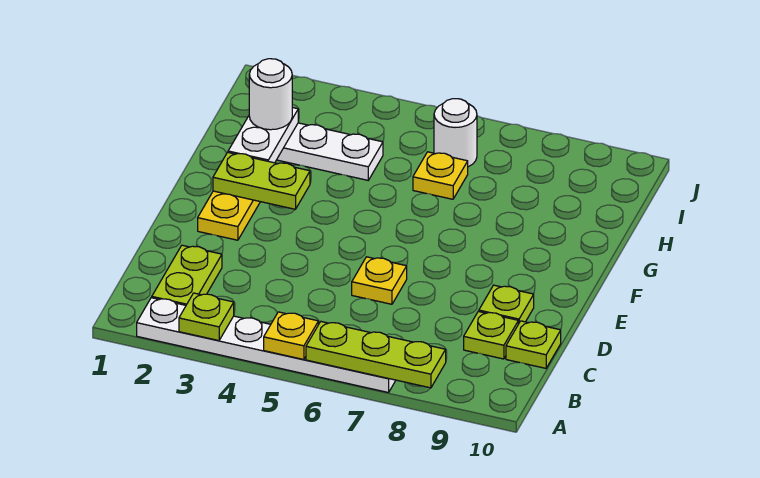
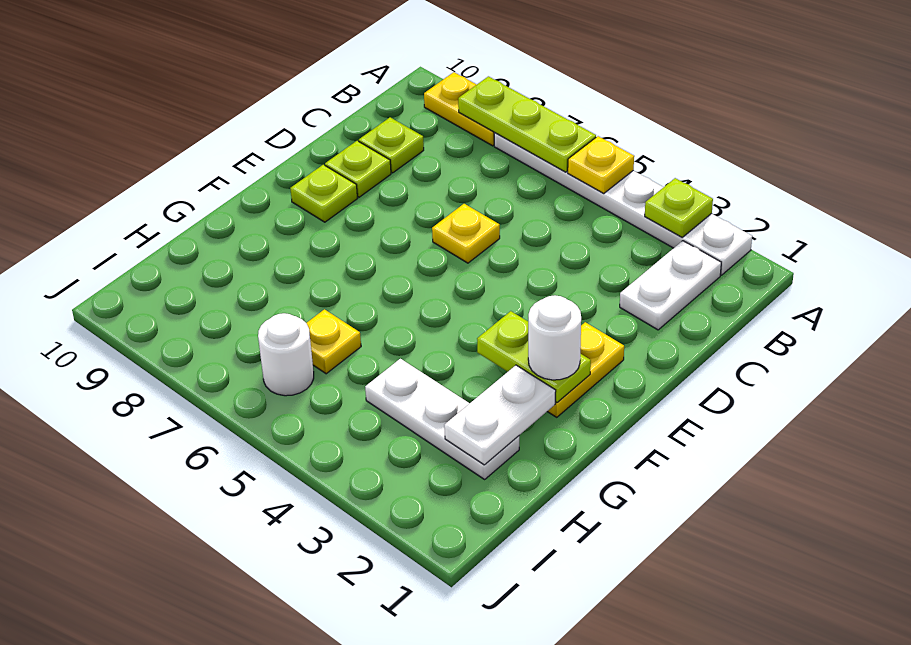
none -> yellow 1x2 plate [424,72,494,146]
lime 1x2 plate [152,245,222,305] -> white 1x2 plate [620,241,721,330]
lime 1x1 plate [506,321,561,368] -> lime 1x1 plate moved to [290,165,358,222]
white 1x1 round brick [249,59,292,130] -> white 1x1 round brick moved to [528,295,581,380]

